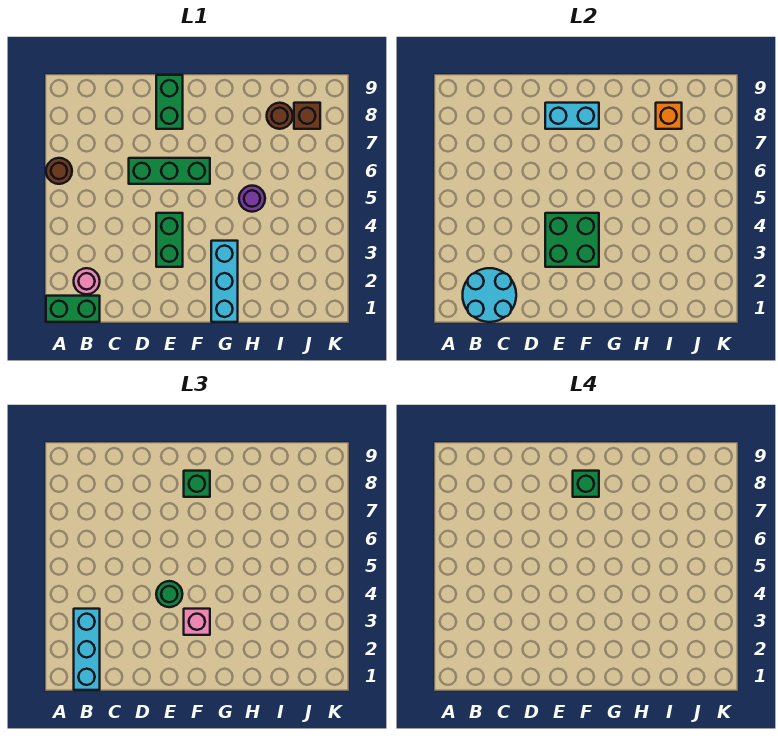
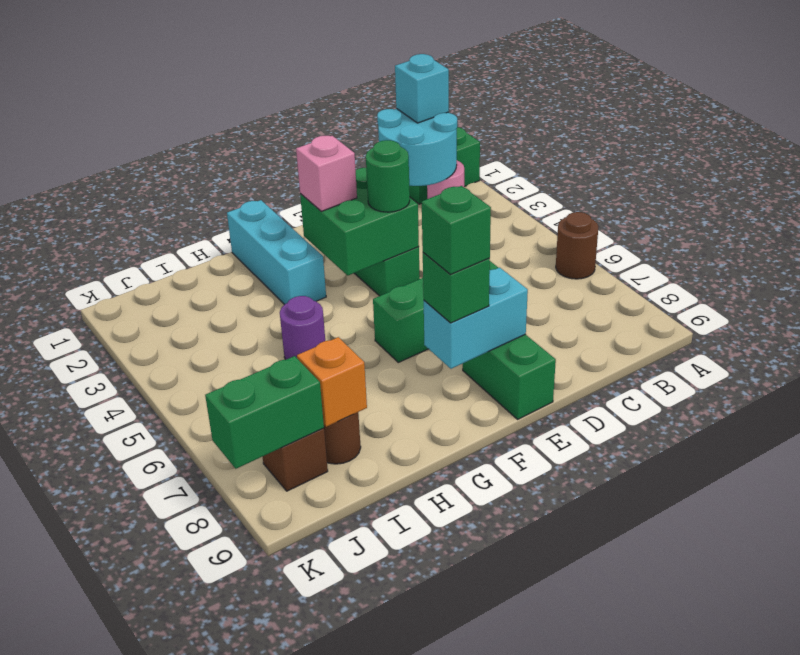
cyan 1x3 brick [74,609,100,690] -> cyan 1x1 brick [395,54,449,123]
none -> green 1x2 brick [205,356,324,469]

